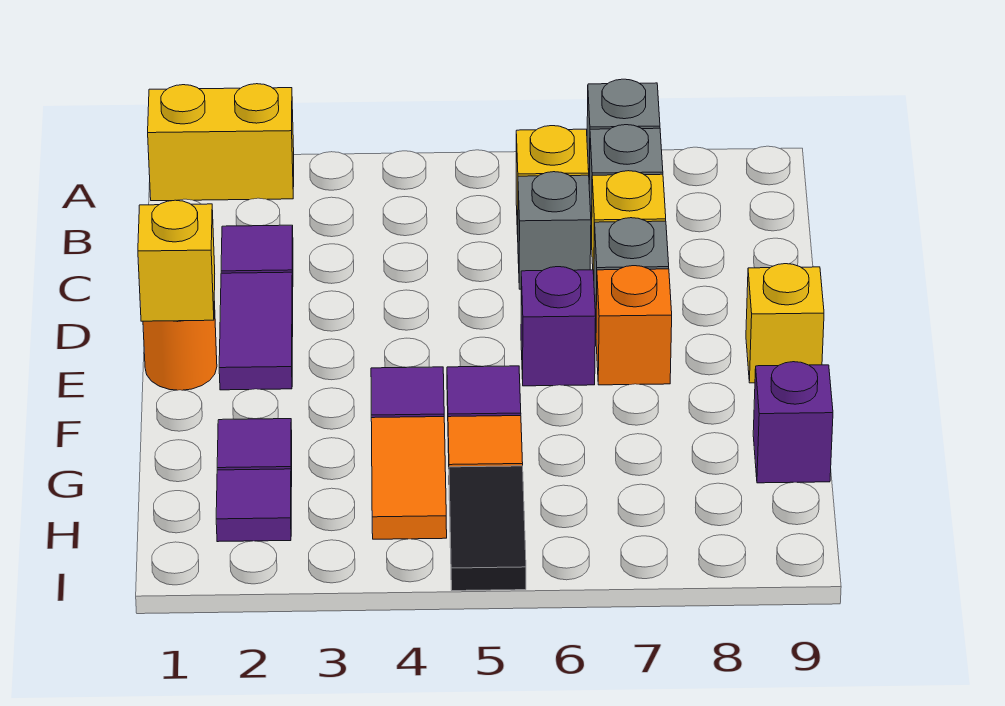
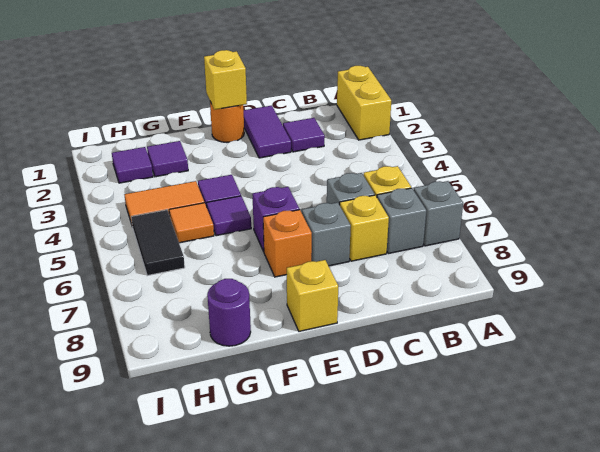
purple 1x2 tile [219,272,293,390] -> purple 1x2 tile turned to [244,106,291,158]
purple 1x1 brick [753,362,833,483] -> purple 1x1 round brick [207,279,251,346]
black 1x2 tile [449,466,526,591] -> black 1x2 tile turned to [131,210,185,276]

